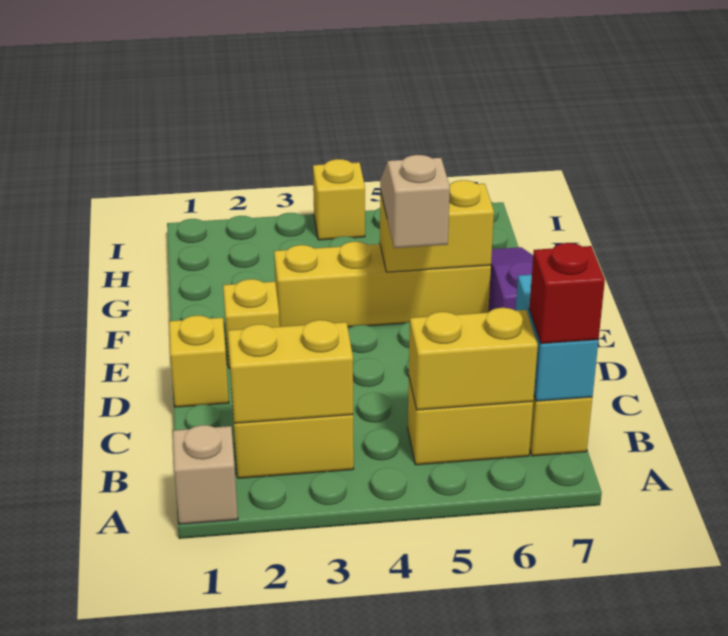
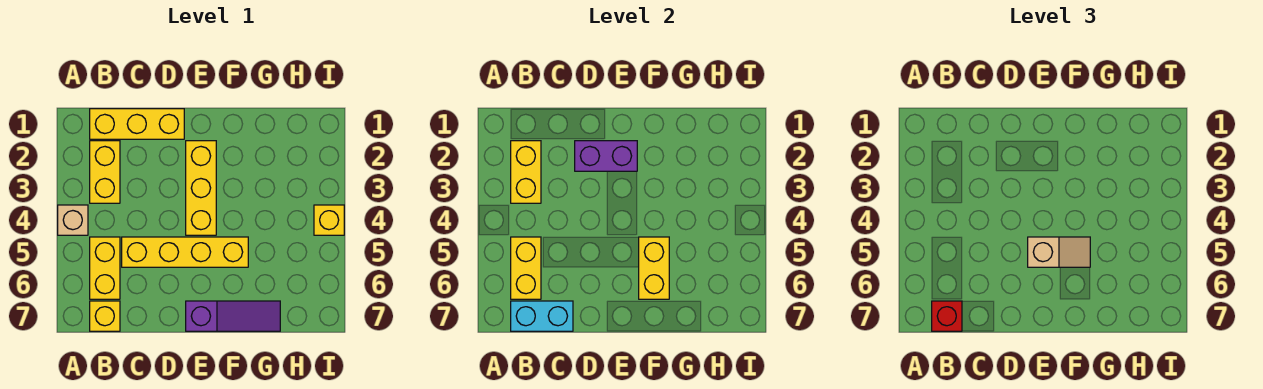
tan 1x1 brick [173,425,238,524] -> tan 1x1 brick moved to [58,205,88,235]
yellow 1x1 brick [169,316,229,407] -> yellow 1x3 brick [90,109,184,139]
none -> purple 1x2 brick [575,141,637,171]
yellow 1x1 brick [223,279,280,368] -> yellow 1x3 brick [186,141,216,235]
yellow 1x4 brick [274,242,491,327] -> yellow 1x4 brick turned to [122,237,248,267]

